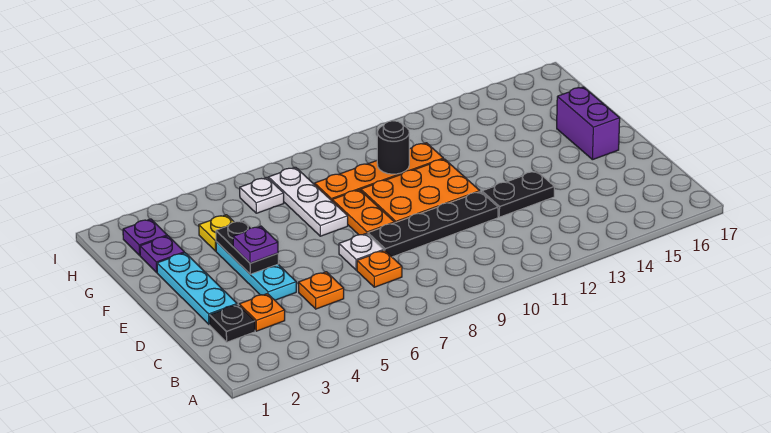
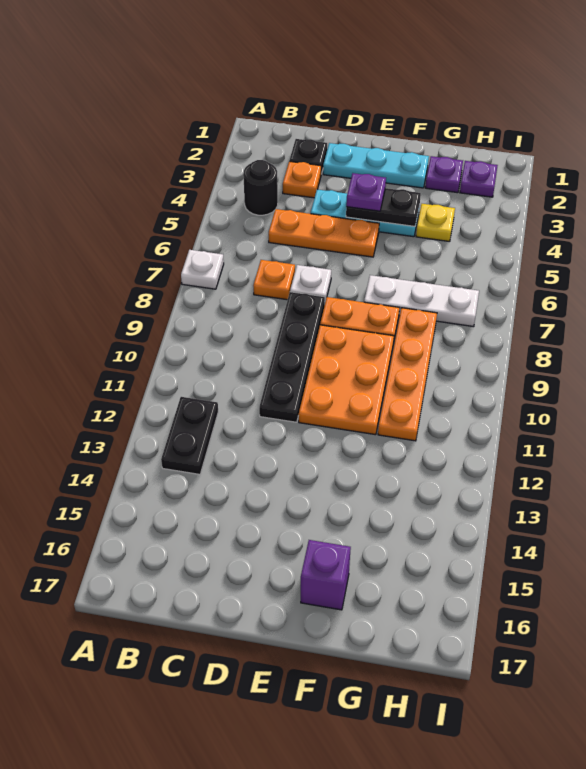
orange 1x1 plate [298,272,344,309] -> orange 1x3 plate [269,209,379,257]
black 1x2 plate [482,171,554,217] -> black 1x2 plate moved to [161,397,218,474]
purple 1x2 brick [557,87,620,160] -> purple 1x1 brick [301,540,351,610]
black 1x1 round brick [377,121,409,174] -> black 1x1 round brick moved to [243,160,278,215]
white 1x1 plate [240,178,284,213] -> white 1x1 plate moved to [181,250,224,289]

